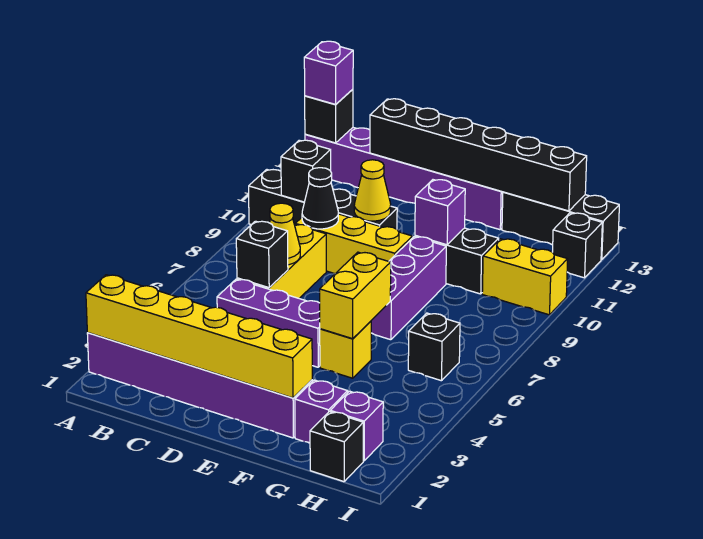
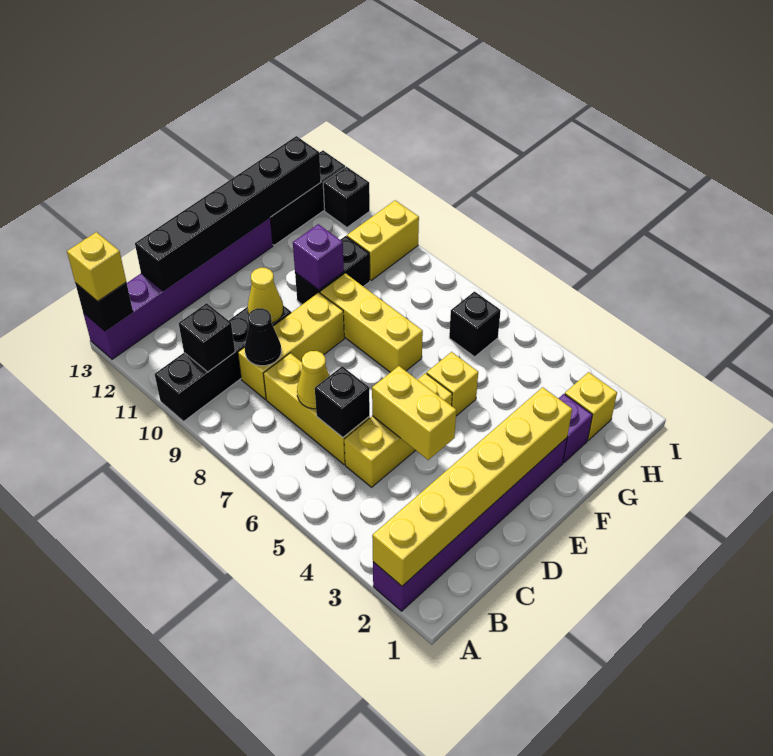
purple 1x1 brick [304,41,353,104] -> yellow 1x1 brick [67,232,126,301]
purple 1x3 brick [217,279,320,367] -> yellow 1x3 brick [344,373,452,487]
yellow 1x2 brick [320,252,391,339] -> yellow 1x2 brick moved to [372,366,456,460]
purple 1x3 brick [371,237,446,340] -> yellow 1x3 brick [320,273,423,372]
black 1x1 brick [310,412,363,482] -> none
purple 1x1 brick [330,391,383,461] -> yellow 1x1 brick [565,372,617,440]

